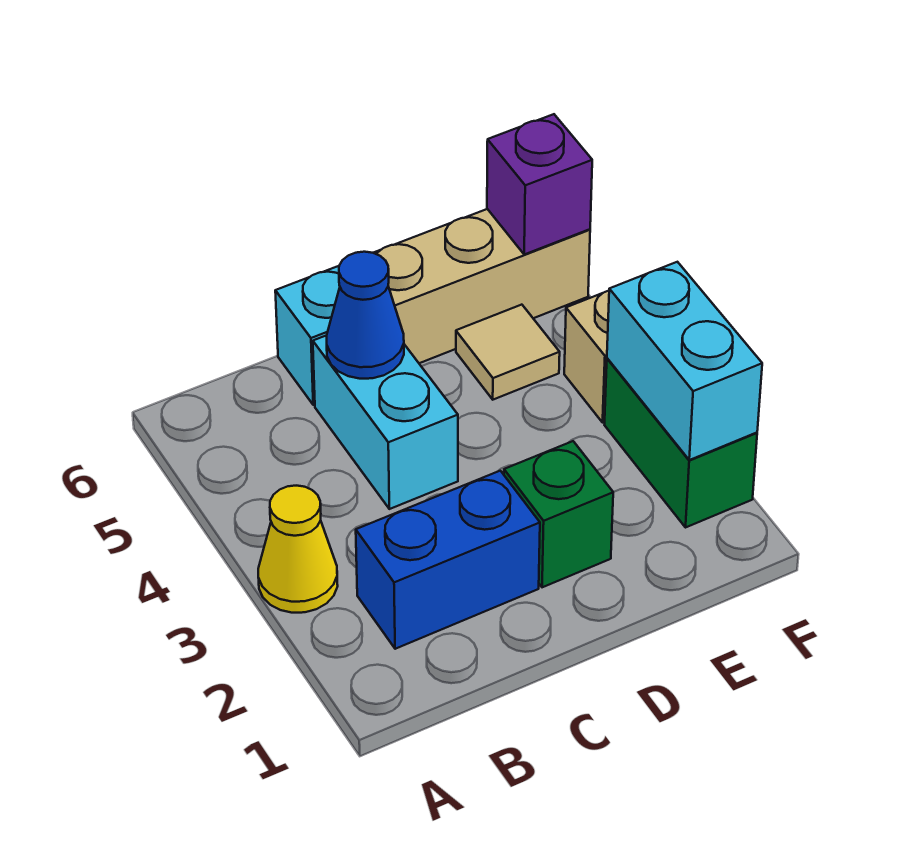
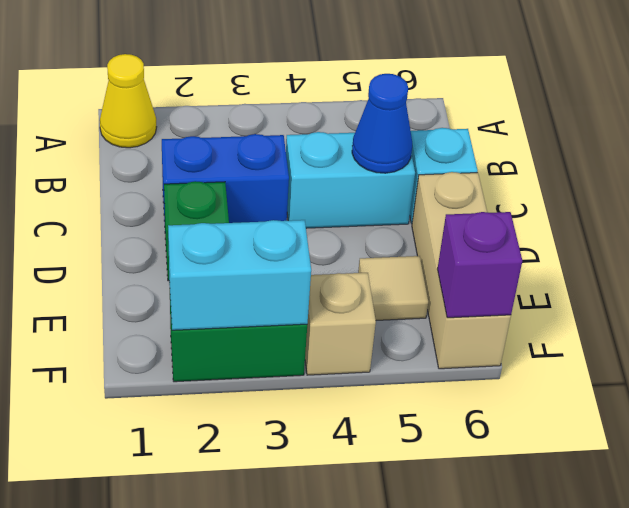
yellow 1x1 cone [258,486,338,613] -> yellow 1x1 cone moved to [100,54,156,148]
blue 1x2 brick [356,471,540,649] -> blue 1x2 brick turned to [162,134,289,223]

